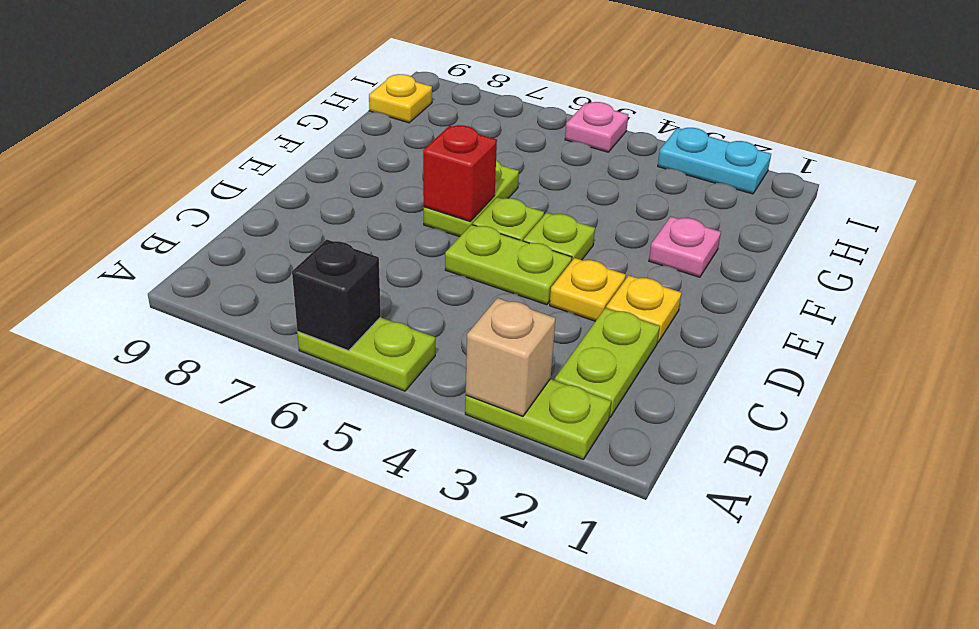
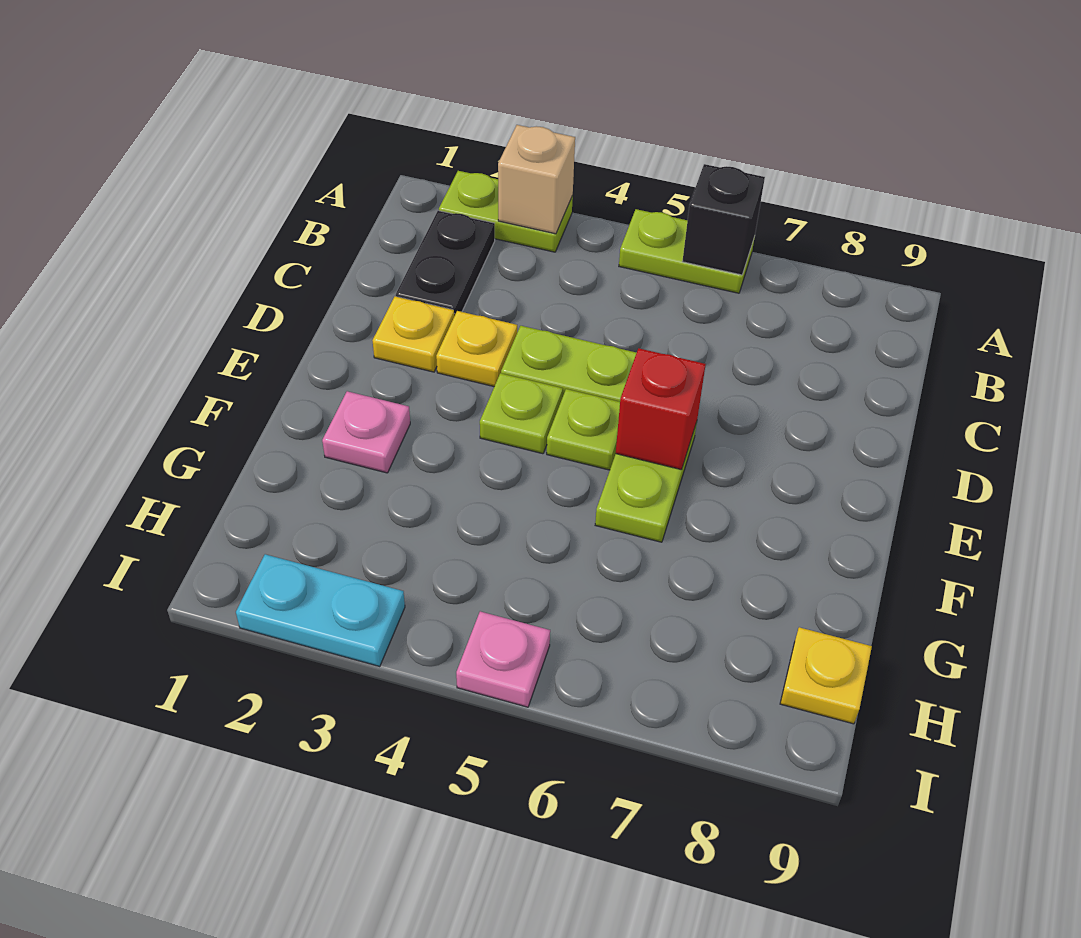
lime 1x2 plate [555,308,660,418] -> black 1x2 plate [396,211,495,316]

